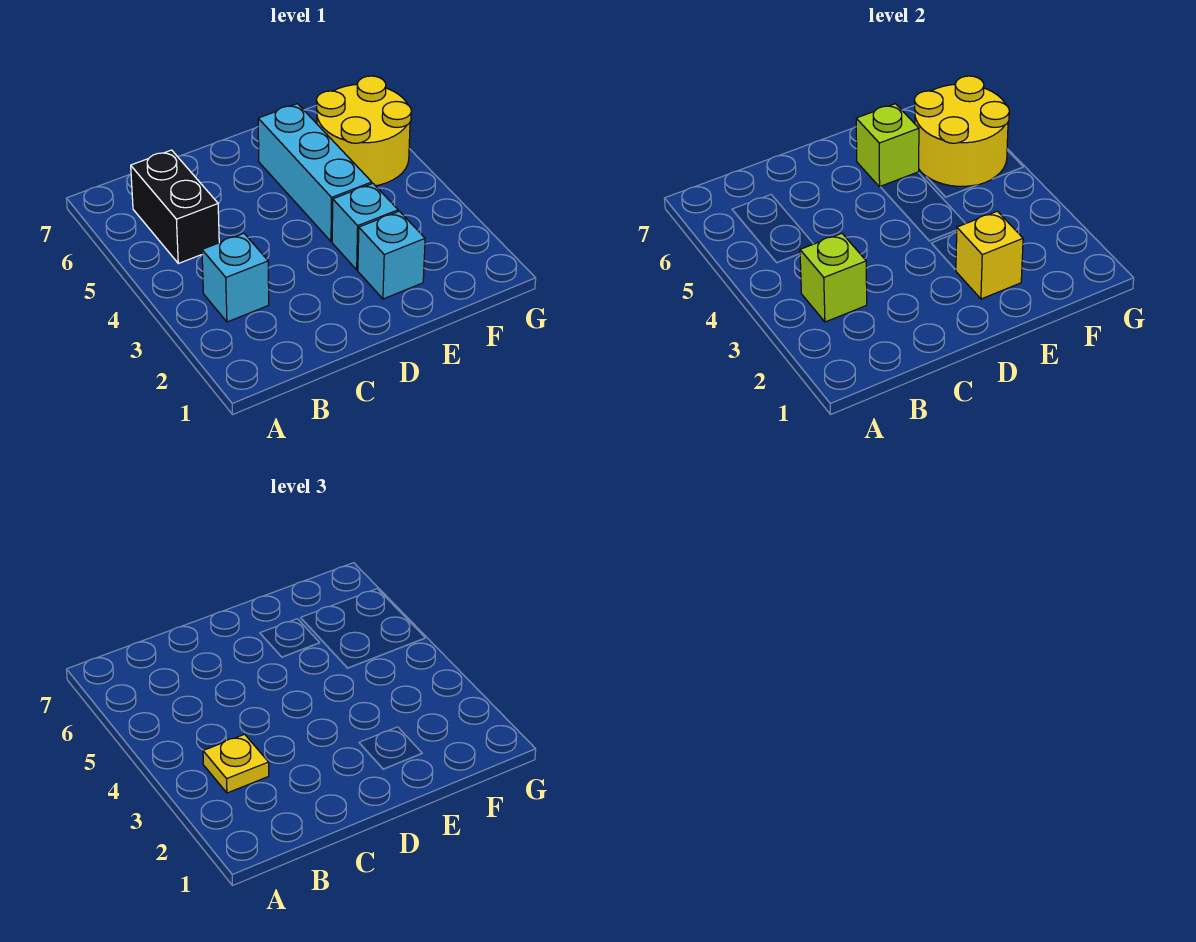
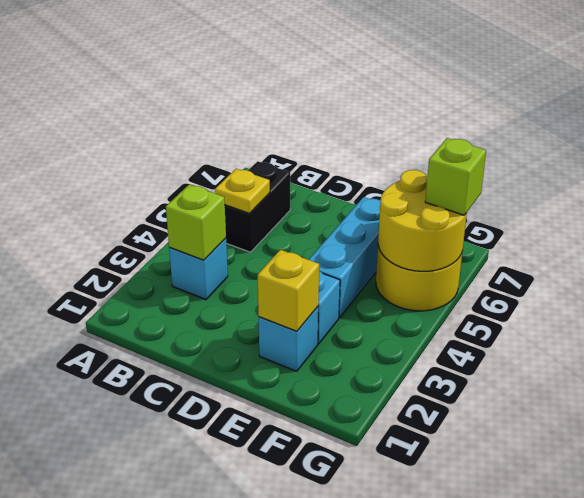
yellow 1x1 plate [203,734,269,793] -> yellow 1x1 plate moved to [215,169,270,213]
lime 1x1 brick [856,104,919,187] -> lime 1x1 brick moved to [425,138,486,215]

